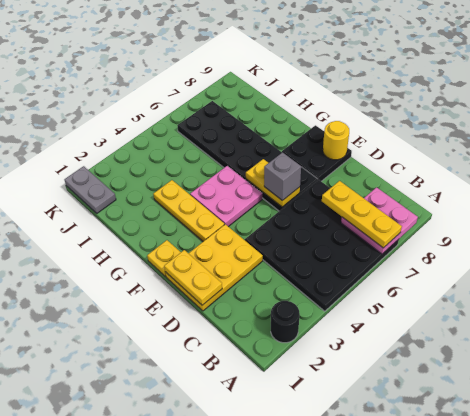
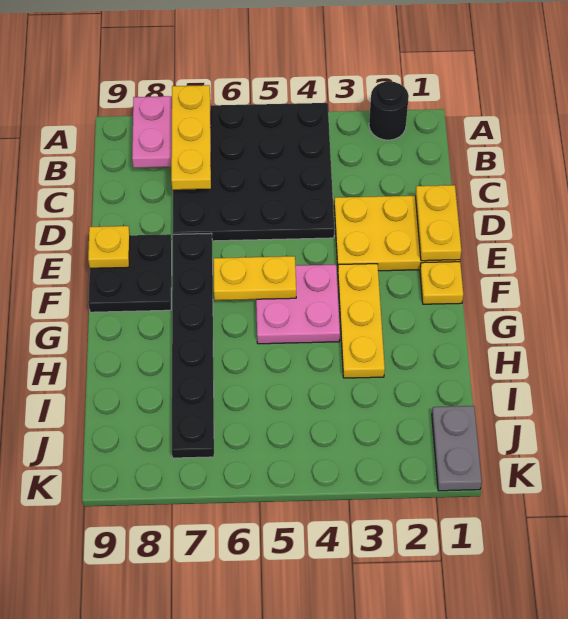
black 2x6 plate [177,101,317,211] -> black 1x6 plate [172,233,214,458]
yellow 1x2 plate [246,159,300,207] -> yellow 1x2 plate turned to [214,256,296,300]
grey 1x1 brick [264,153,301,201] -> none
yellow 1x1 round brick [323,121,349,160] -> yellow 1x1 plate [88,226,130,268]

